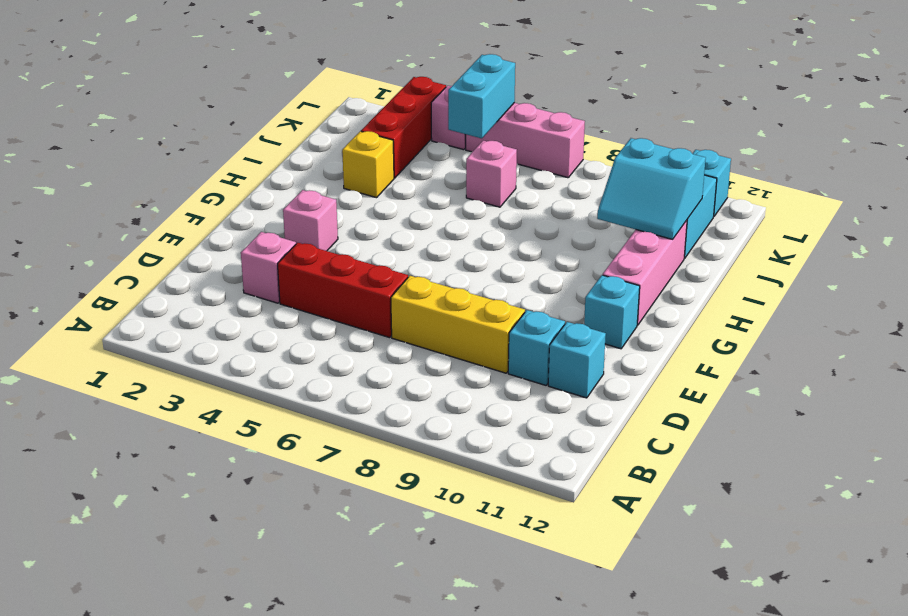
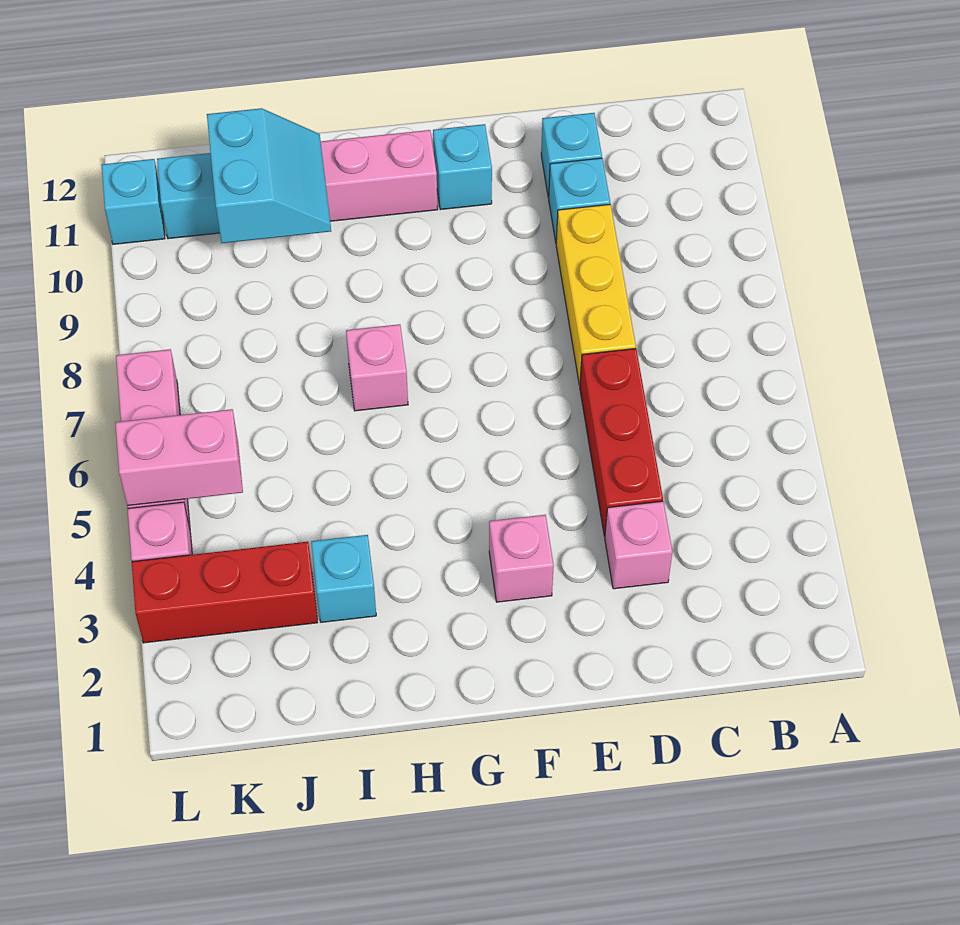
yellow 1x1 brick [342,131,394,198] -> cyan 1x1 brick [311,535,376,622]
pink 1x1 brick [466,141,517,207] -> pink 1x1 brick moved to [346,324,408,411]
cyan 1x2 brick [448,54,515,138] -> pink 1x2 brick [115,409,243,506]

